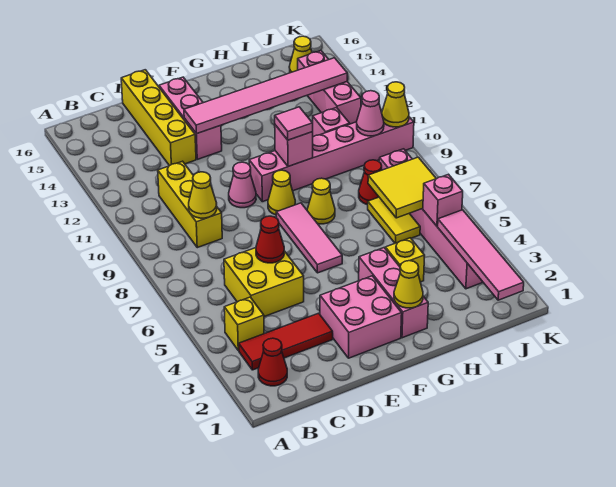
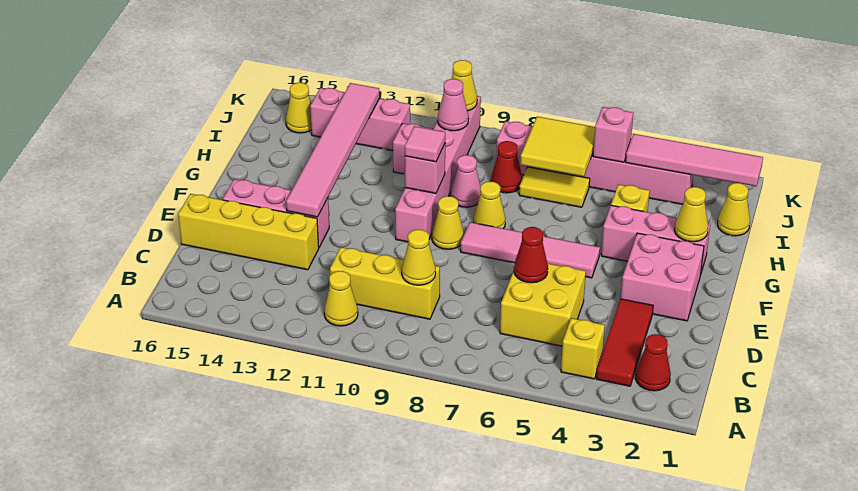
none -> yellow 1x1 cone [324,271,358,326]
pink 1x1 cone [229,162,256,208] -> pink 1x1 cone moved to [451,155,481,207]
pink 1x3 tile [276,203,342,273] -> pink 1x4 tile [461,222,600,278]
none -> yellow 1x1 cone [718,183,750,236]

